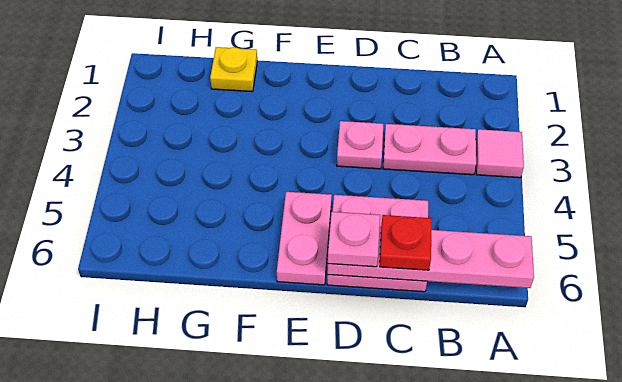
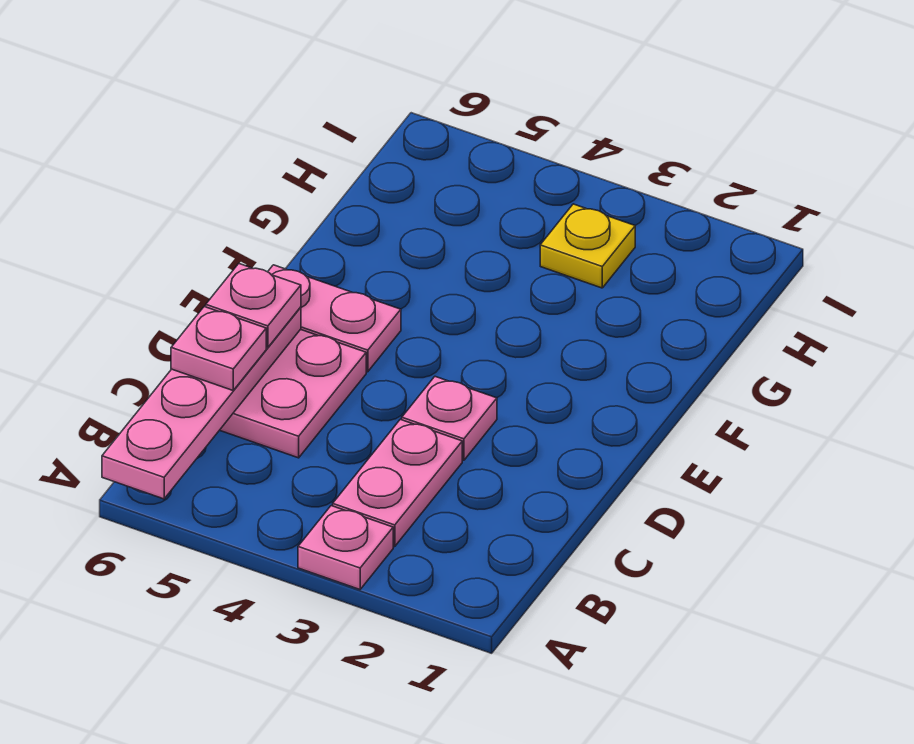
pink 1x1 tile [476,129,524,178] -> pink 1x1 plate [298,506,393,589]
red 1x1 plate [380,215,432,270] -> pink 1x1 plate [171,307,266,390]
yellow 1x1 plate [210,47,257,92] -> yellow 1x1 plate moved to [540,204,635,288]

